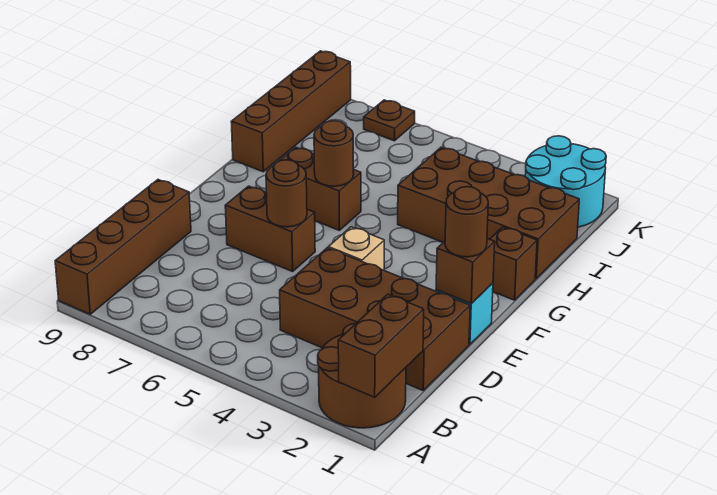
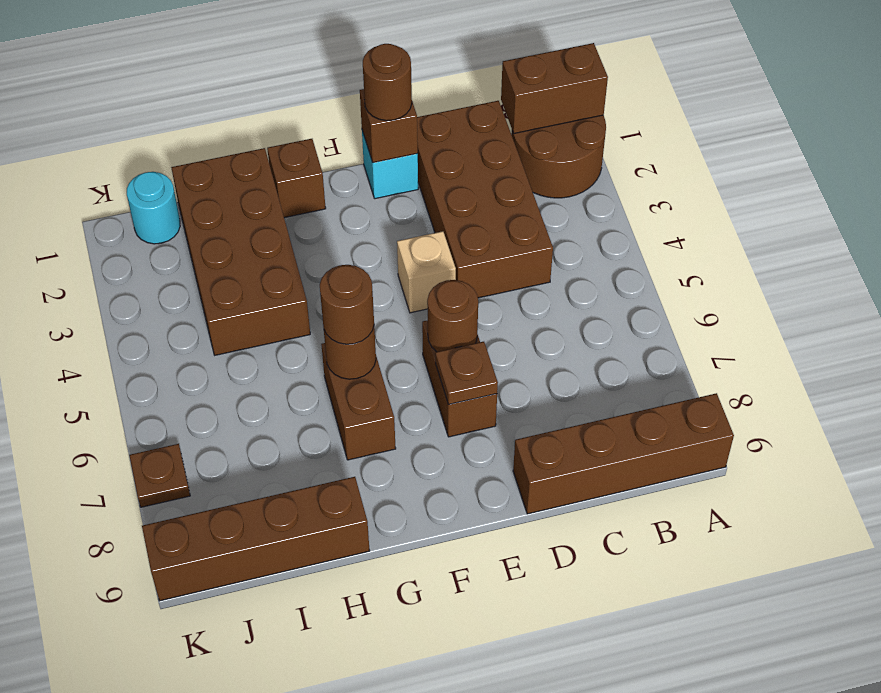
none -> brown 1x1 plate [435,342,498,405]
none -> brown 1x1 round brick [320,265,374,344]
cyan 2x2 round brick [525,136,606,227] -> cyan 1x1 round brick [127,172,180,244]

